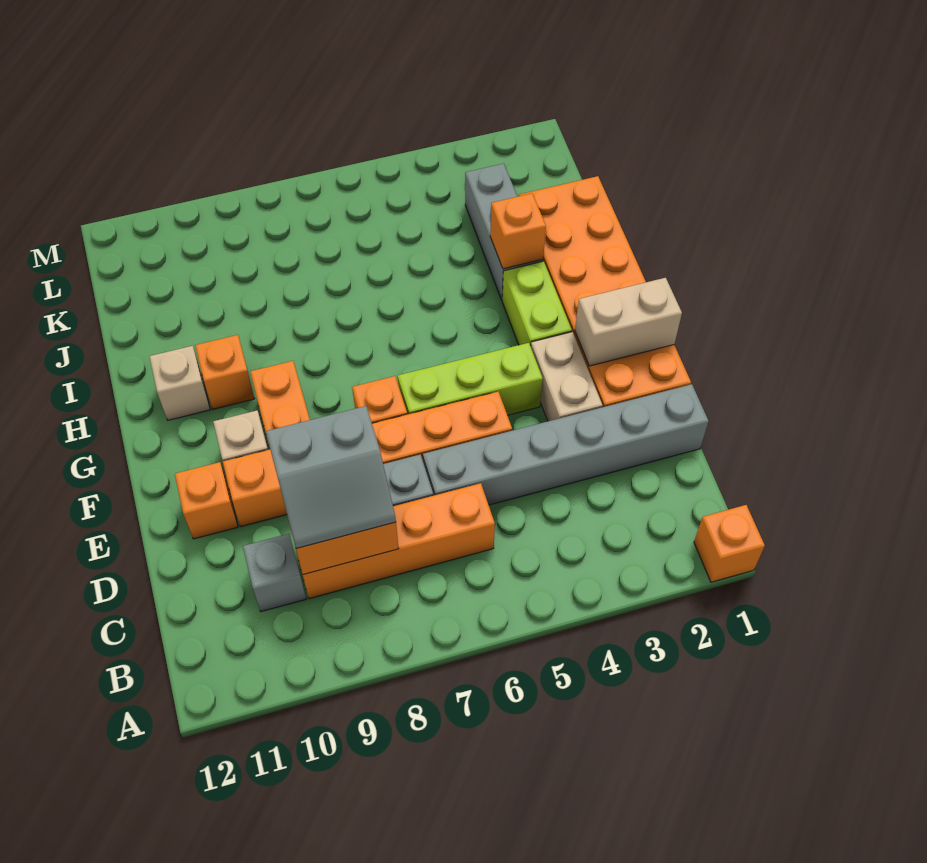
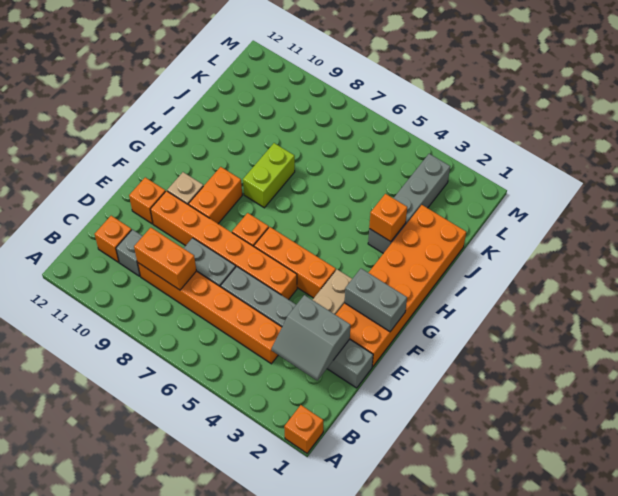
orange 1x4 brick [303,483,495,599] -> orange 1x6 brick [138,263,282,364]
grey 2x2 slope [266,406,396,549] -> grey 2x2 slope moved to [272,295,351,380]
tan 1x2 brick [575,278,682,366] -> grey 1x2 brick [345,269,407,332]
lime 1x3 brick [398,343,543,415] -> orange 1x3 brick [254,227,336,298]
lime 1x2 brick [502,261,572,346] -> lime 1x2 brick moved to [243,143,295,208]
orange 1x1 brick [195,335,255,409] -> orange 1x1 brick moved to [95,216,131,262]
tan 1x1 brick [149,346,210,420] -> none
grey 1x3 brick [465,164,543,300] -> grey 1x4 brick [368,154,450,253]

